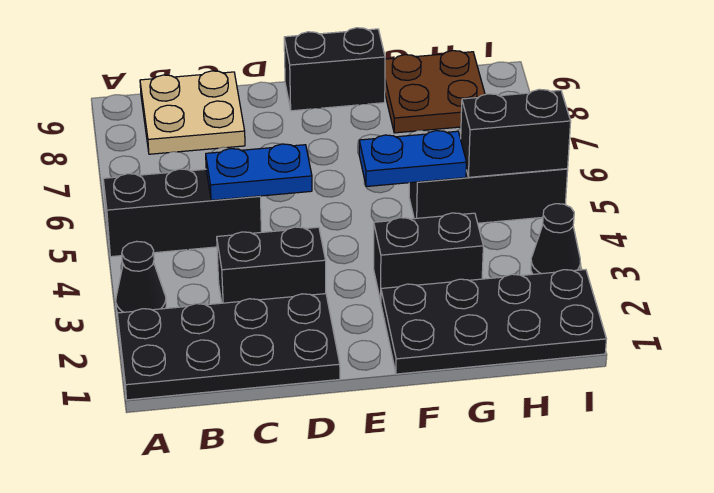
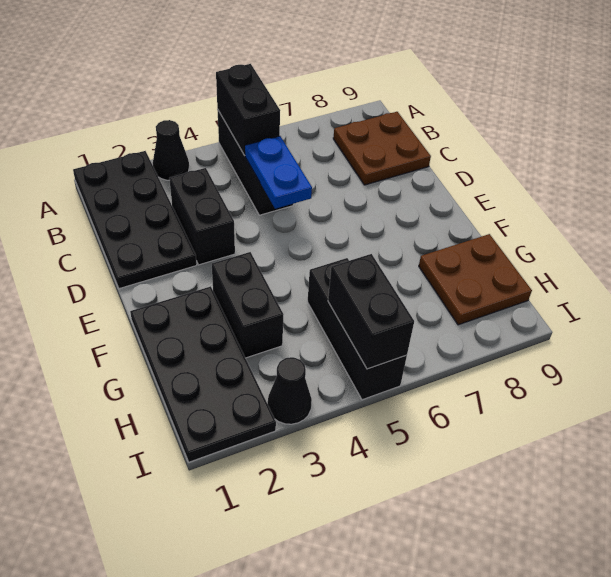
tan 2x2 plate [140,71,245,154] -> brown 2x2 plate [333,112,431,185]
black 1x2 brick [284,28,385,111] -> black 1x2 brick moved to [216,64,280,156]
blue 1x2 plate [359,131,466,187] -> none

